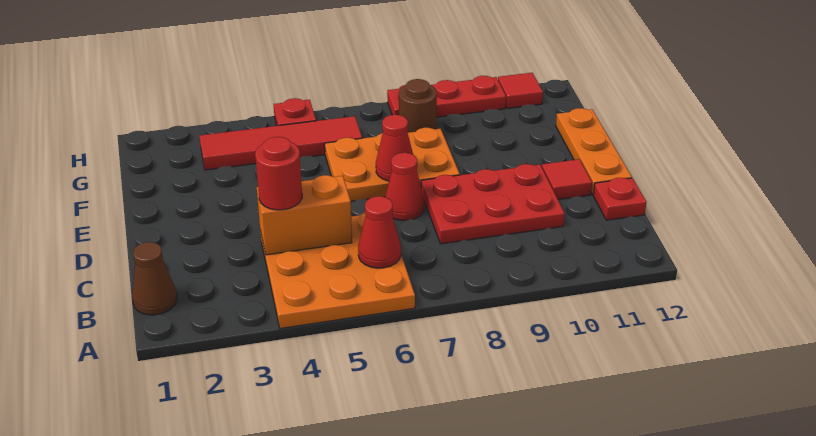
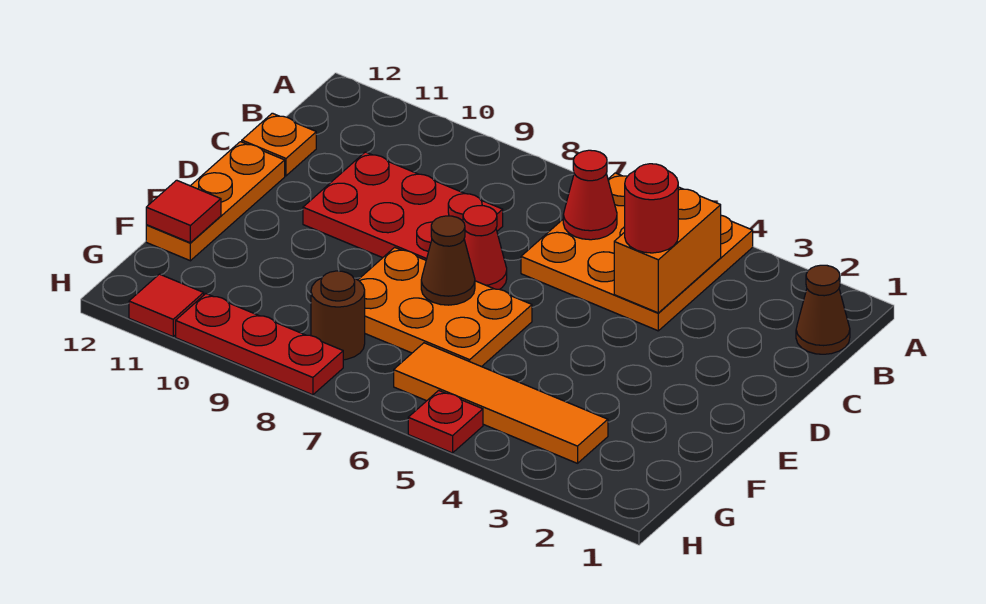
orange 1x2 brick [257,175,352,255] -> orange 1x2 brick turned to [614,187,721,313]
red 1x1 plate [593,178,647,220] -> orange 1x1 plate [242,113,316,176]
red 1x1 tile [542,159,592,200] -> red 1x1 tile moved to [146,180,221,243]
red 1x1 cone [376,115,413,181] -> brown 1x1 cone [421,216,475,305]
red 1x4 tile [200,116,362,170] -> orange 1x4 tile [394,343,608,463]

